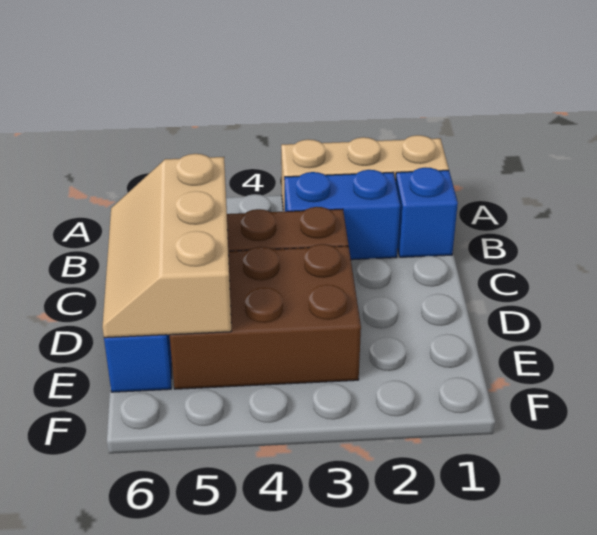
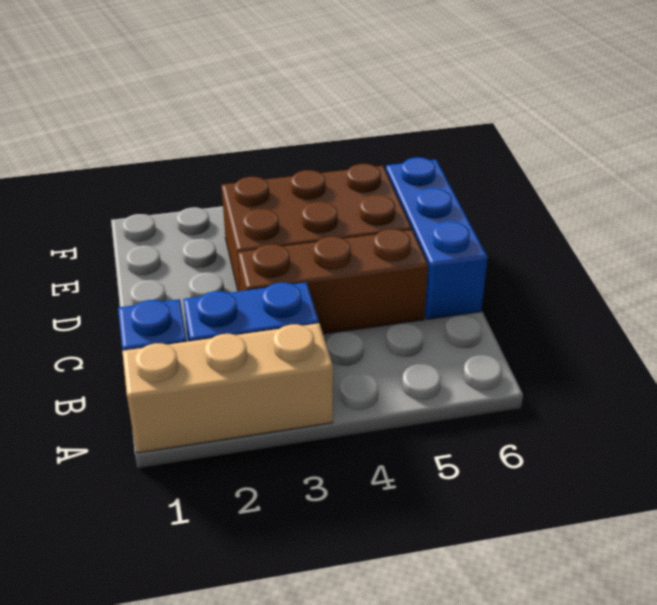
tan 2x3 slope [102,154,231,338] -> none

